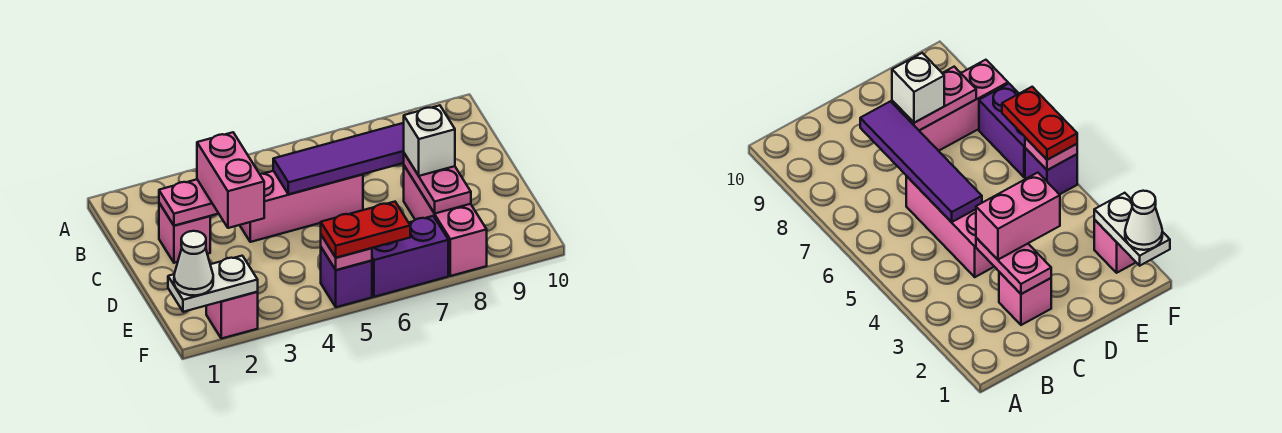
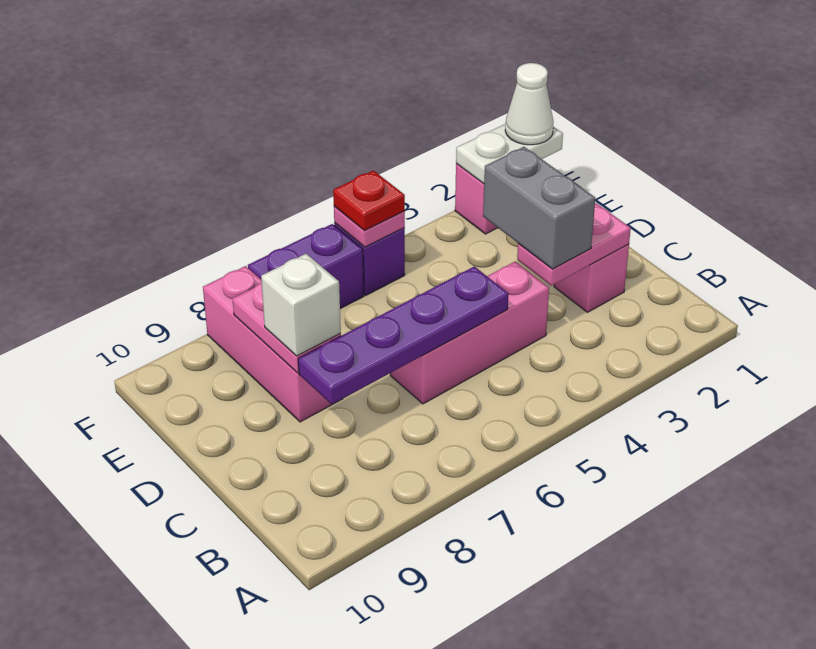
pink 1x2 brick [197,132,264,228] -> grey 1x2 brick [483,147,595,269]
purple 1x4 tile [273,123,404,194] -> purple 1x4 plate [298,266,508,404]
red 1x2 plate [321,202,410,258] -> red 1x1 plate [333,171,405,230]

